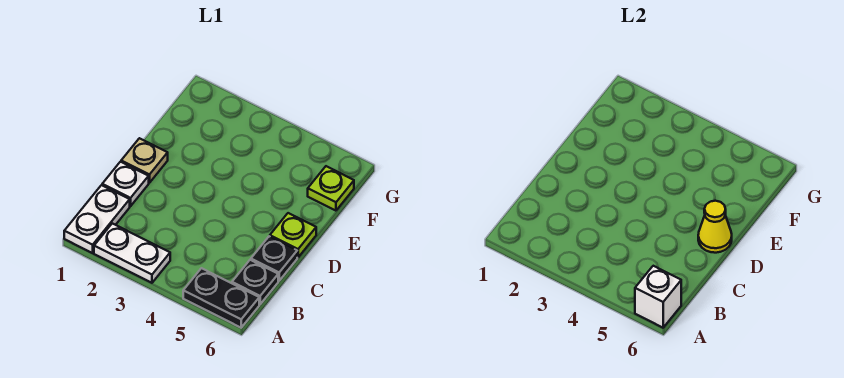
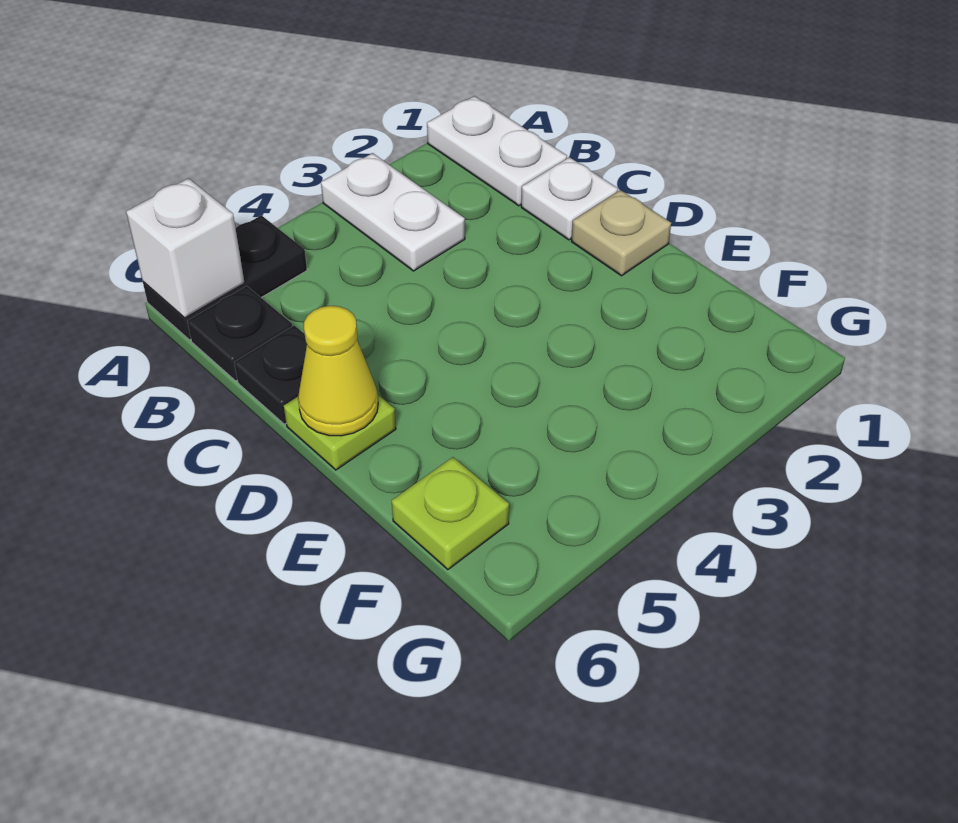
white 1x2 plate [94,223,170,283] -> white 1x2 plate turned to [321,153,465,271]

